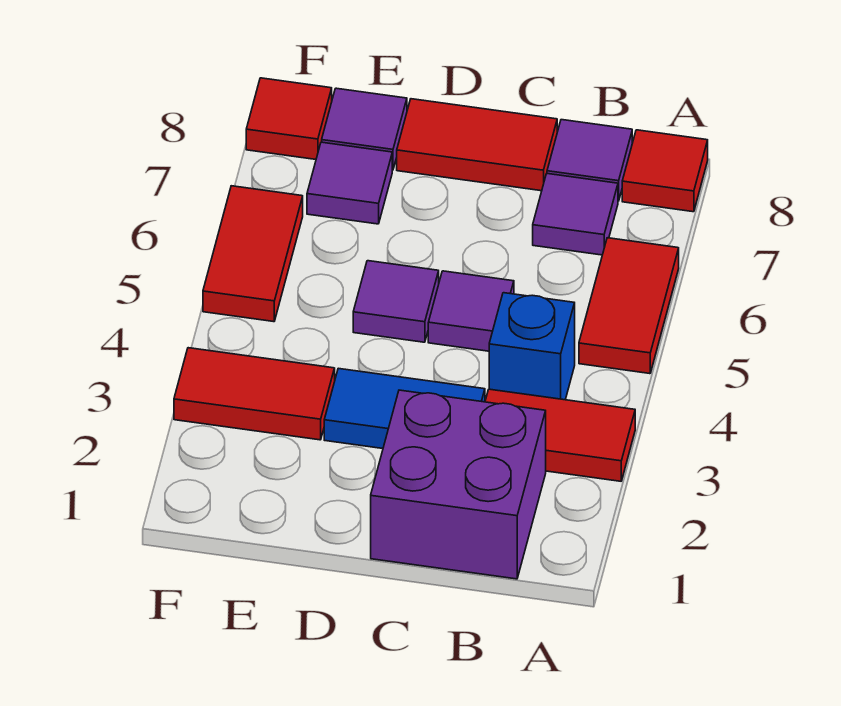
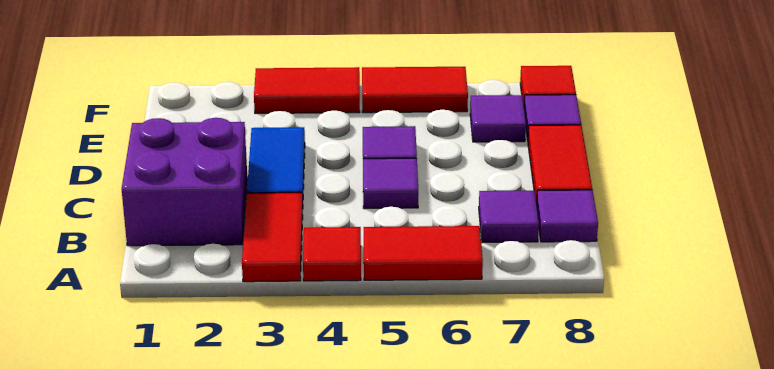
red 1x1 tile [622,130,708,212] -> red 1x1 tile moved to [303,227,361,281]
blue 1x1 brick [489,293,575,400] -> none
red 1x2 tile [174,348,335,440] -> red 1x2 tile turned to [254,67,360,113]

